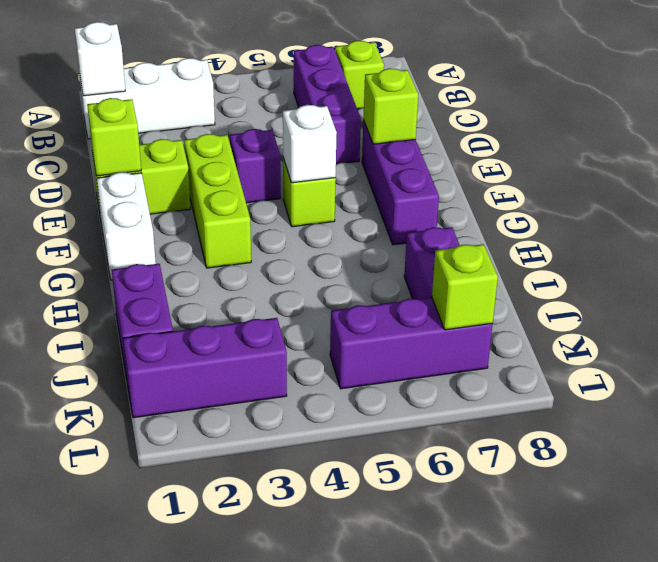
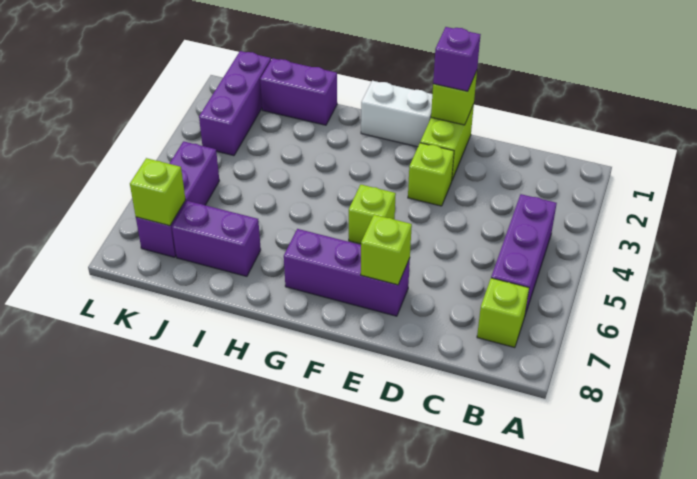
white 1x3 brick [80,58,215,139] -> none
white 1x1 brick [75,22,125,96] -> none
purple 1x3 brick [294,45,361,164] -> purple 1x3 brick turned to [491,194,557,315]
lime 1x3 brick [184,134,251,268] -> lime 1x1 brick [408,143,454,206]
purple 1x1 brick [230,129,281,203] -> purple 1x1 brick moved to [433,27,481,91]
white 1x1 brick [283,105,337,183] -> none

